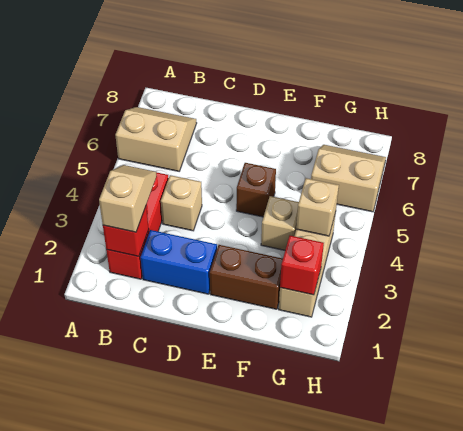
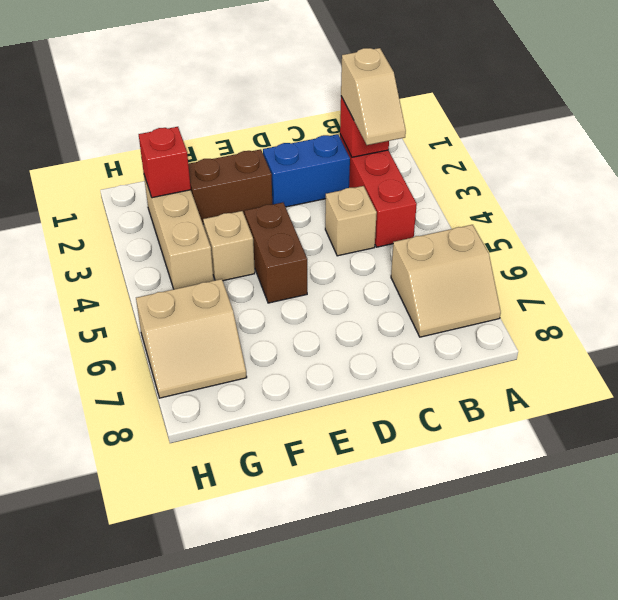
brown 1x1 brick [236,163,276,217] -> brown 1x2 brick [245,203,307,303]
tan 1x1 brick [296,178,339,236] -> none

